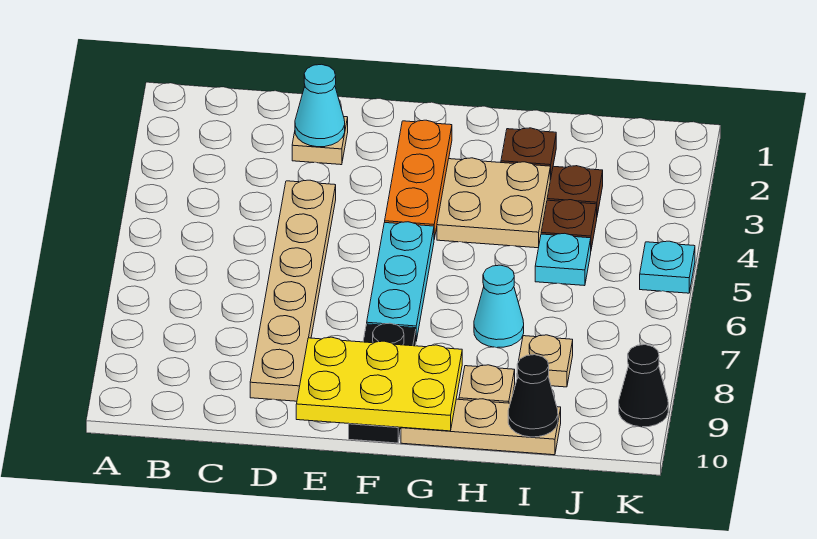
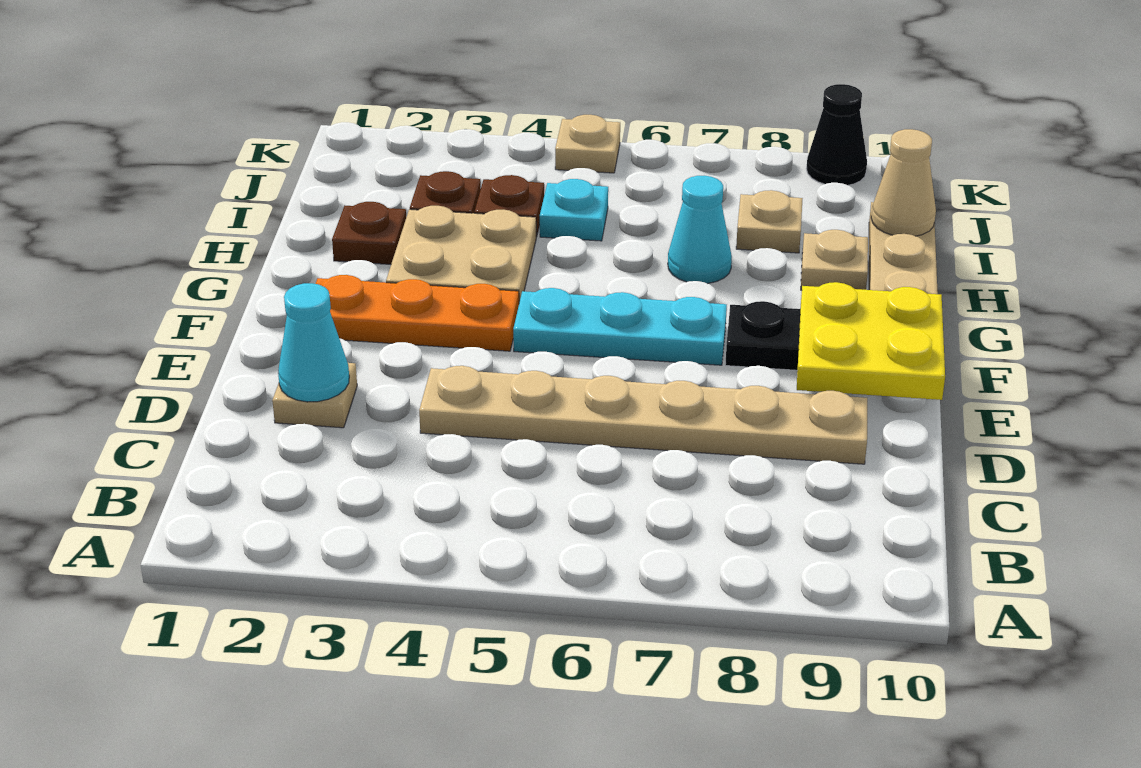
yellow 2x3 plate [296,337,462,431] -> yellow 2x2 plate [797,282,945,400]
black 1x1 cone [508,355,558,437] -> tan 1x1 cone [871,129,936,236]
cyan 1x1 plate [640,241,695,293] -> tan 1x1 plate [555,115,620,173]

